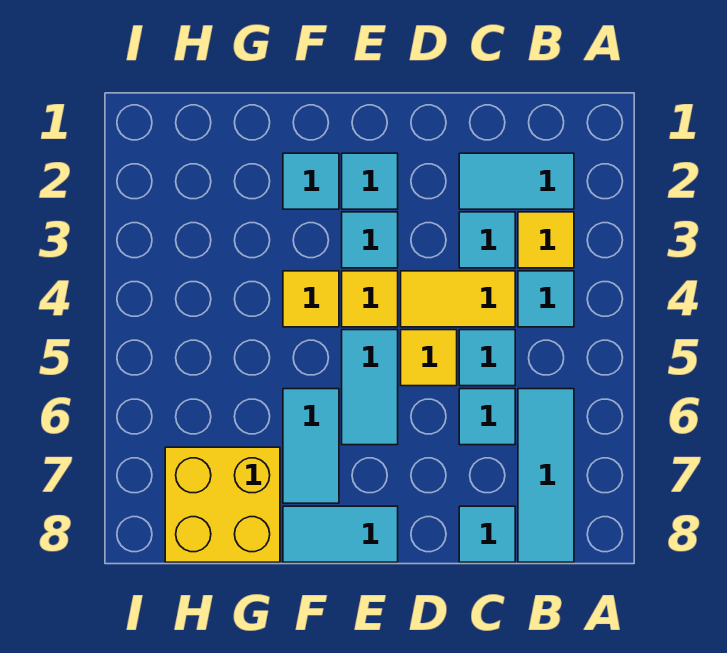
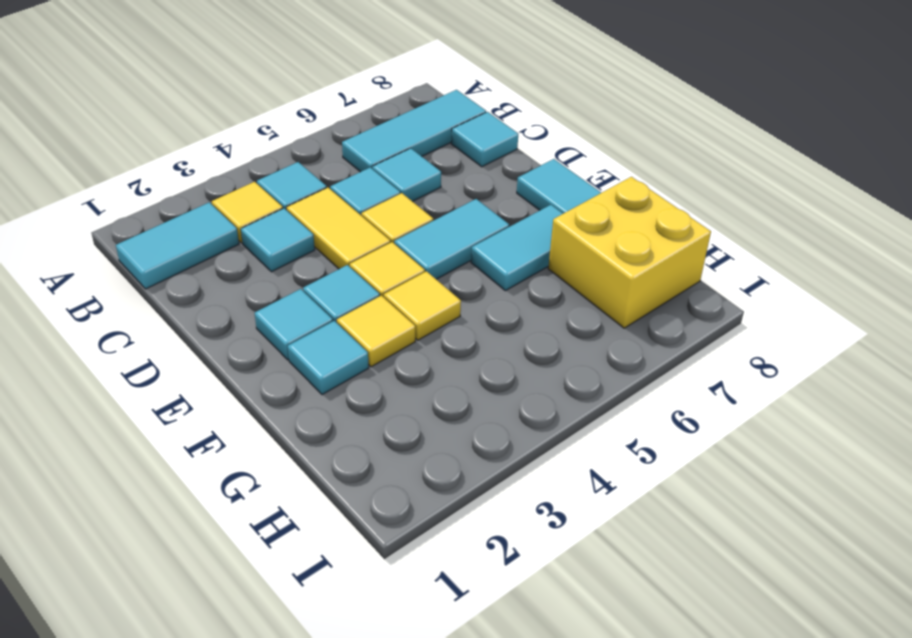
cyan 1x2 tile [459,153,574,209] -> cyan 1x2 tile turned to [116,202,239,289]
none -> yellow 1x1 tile [337,295,415,367]

